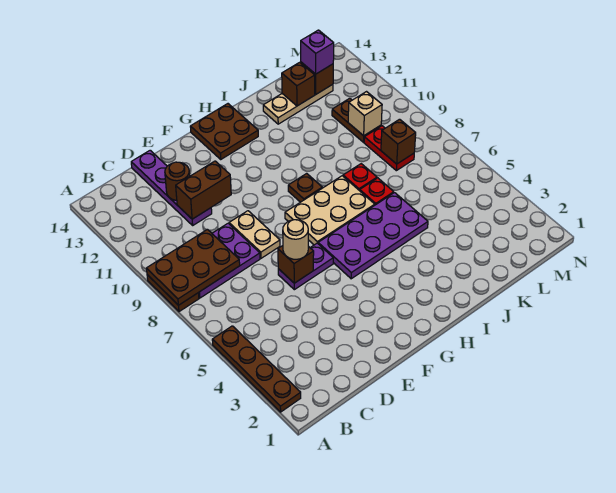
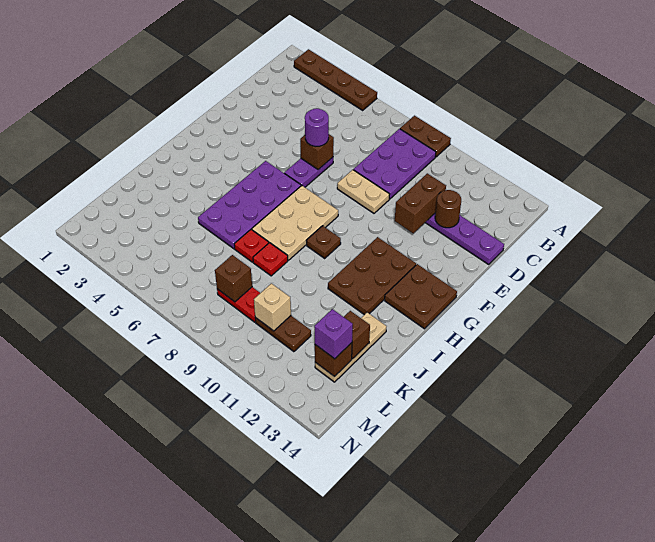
brown 2x3 plate [146,230,240,305] -> brown 2x3 plate moved to [328,237,416,315]
tan 1x1 round brick [283,220,308,259] -> purple 1x1 round brick [305,108,329,146]

